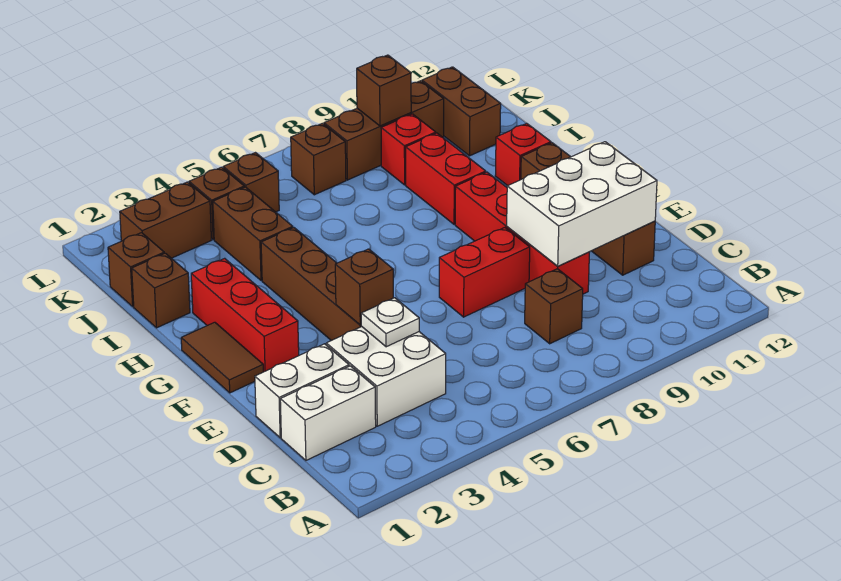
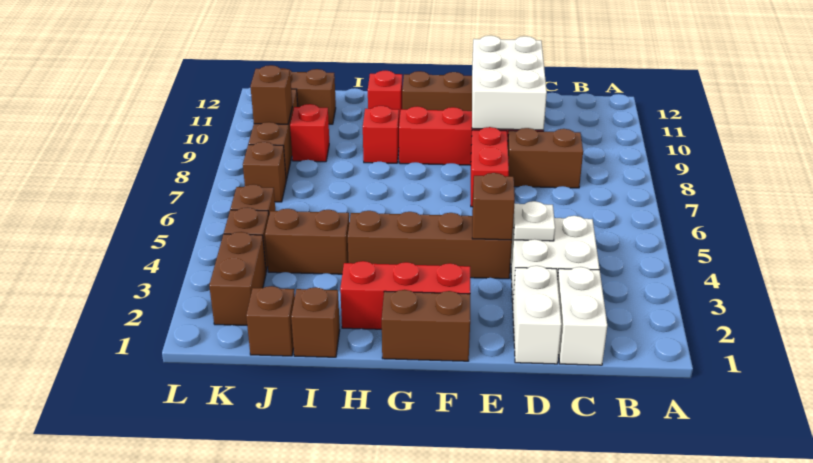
brown 1x1 brick [525,269,583,344] -> brown 1x2 brick [508,128,583,188]
brown 1x2 tile [181,322,263,393] -> brown 1x2 brick [382,290,470,361]
red 1x2 brick [406,133,486,224] -> red 1x1 brick [363,106,399,163]

